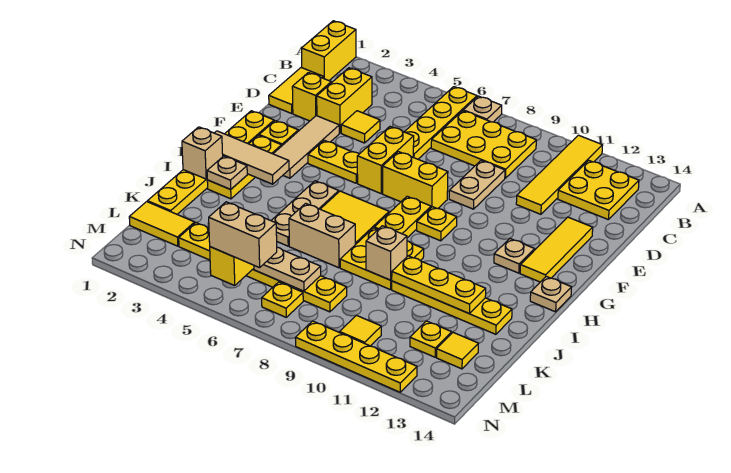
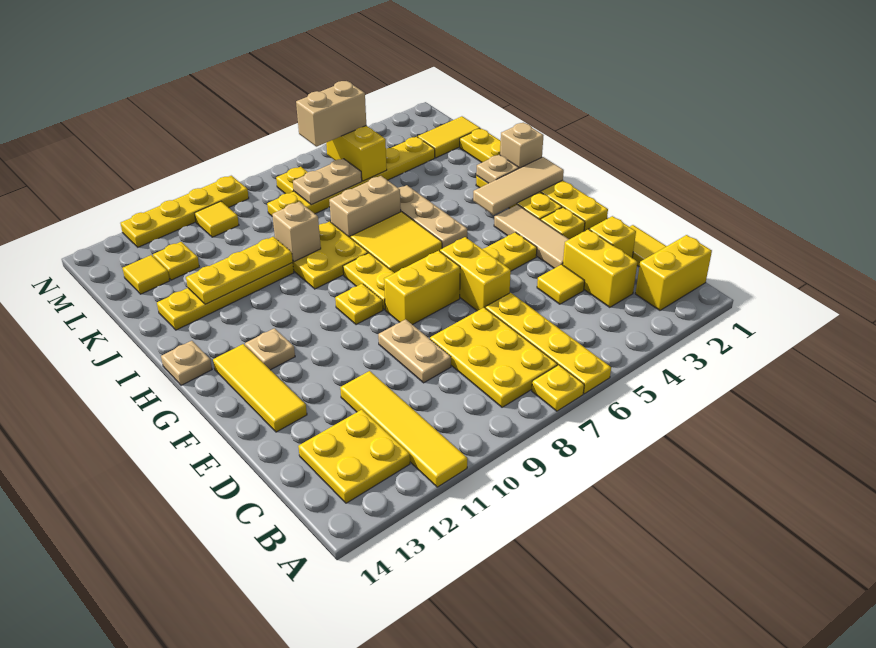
yellow 1x2 brick [302,21,356,81] -> yellow 1x2 brick turned to [635,235,712,310]
tan 1x1 plate [463,96,502,122] -> yellow 1x1 plate [532,365,584,411]
yellow 2x3 plate [431,111,536,178] -> yellow 2x3 plate turned to [430,308,558,407]

